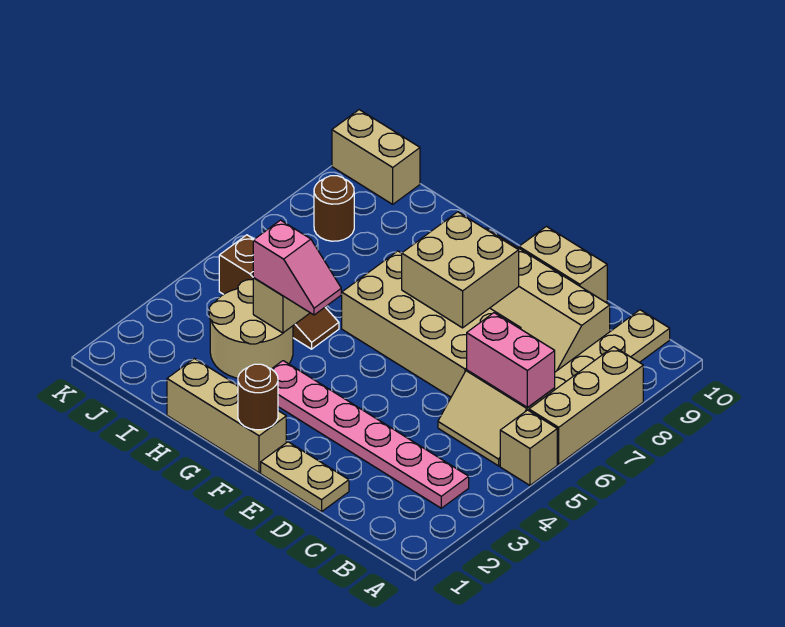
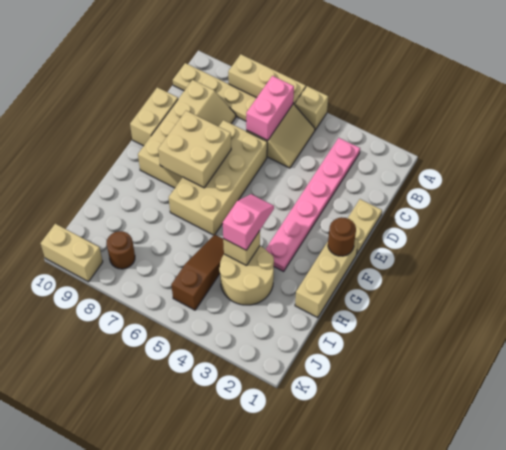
tan 1x2 brick [332,110,420,204] -> tan 1x2 brick turned to [41,224,103,282]

